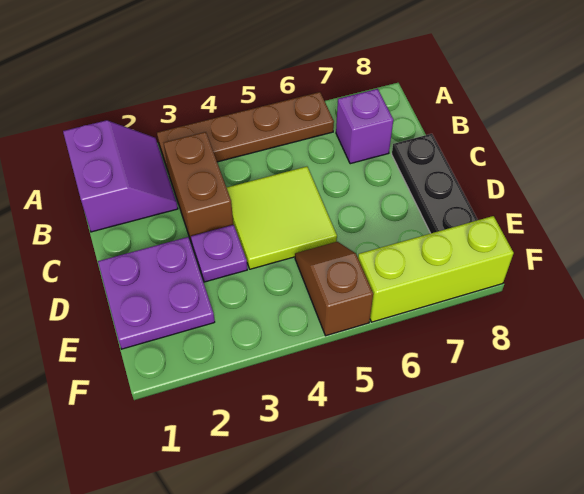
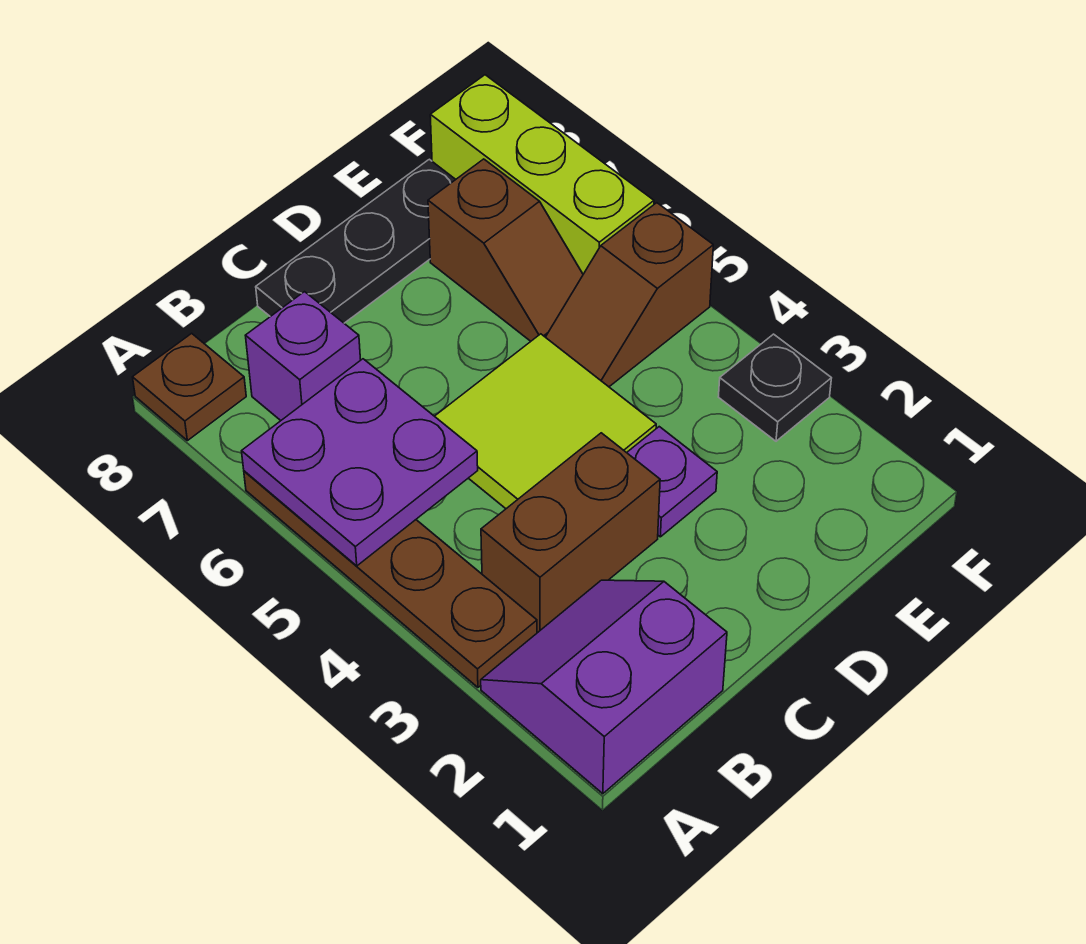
none -> brown 1x1 plate [133,333,246,441]
purple 2x2 plate [98,237,215,349] -> purple 2x2 plate moved to [242,359,478,566]
none -> brown 1x2 slope [428,159,583,341]
none -> black 1x1 plate [718,334,831,441]

